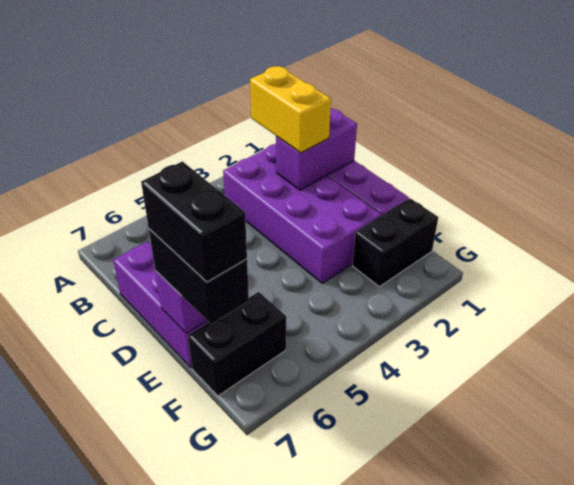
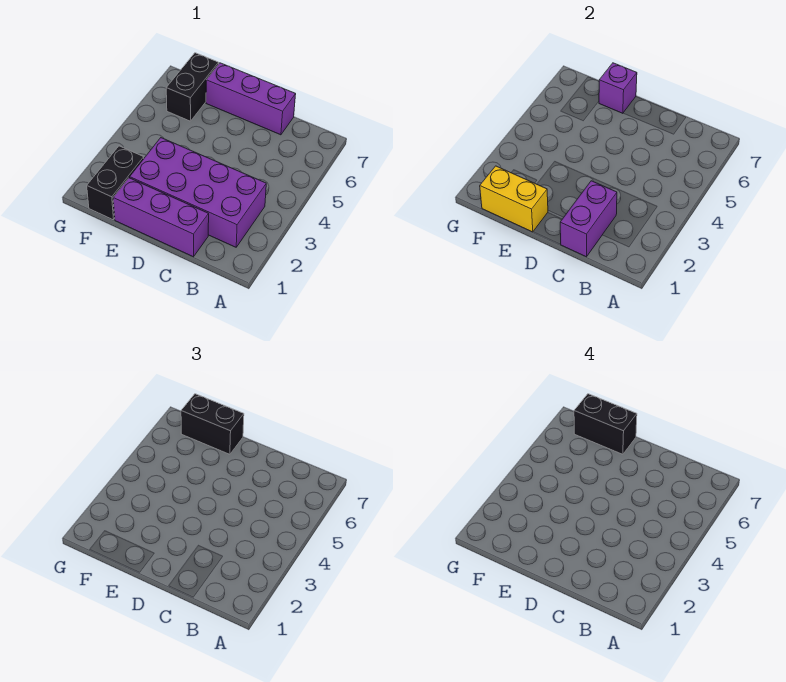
yellow 1x2 brick [250,66,331,153] -> yellow 1x2 brick moved to [480,166,548,232]

